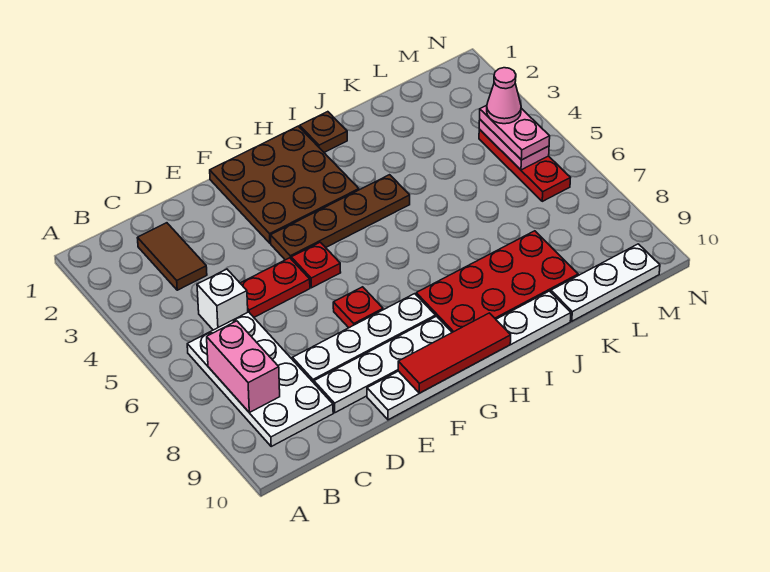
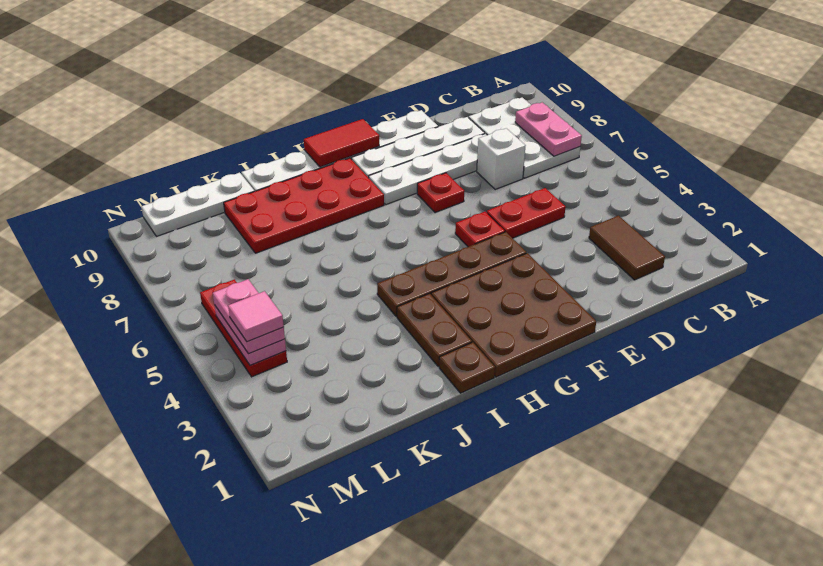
white 2x4 plate [187,312,333,446] -> white 2x3 plate [469,98,580,178]
pink 1x2 brick [207,321,280,413] -> pink 1x2 plate [515,102,582,156]
white 1x1 brick [197,269,248,330] -> white 1x1 brick moved to [477,128,526,190]
red 1x3 tile [398,313,511,393] -> red 1x2 tile [304,119,379,167]
none -> brown 1x2 plate [397,294,472,367]
pink 1x1 cone [487,68,521,124] -> pink 1x1 tile [228,291,284,342]

